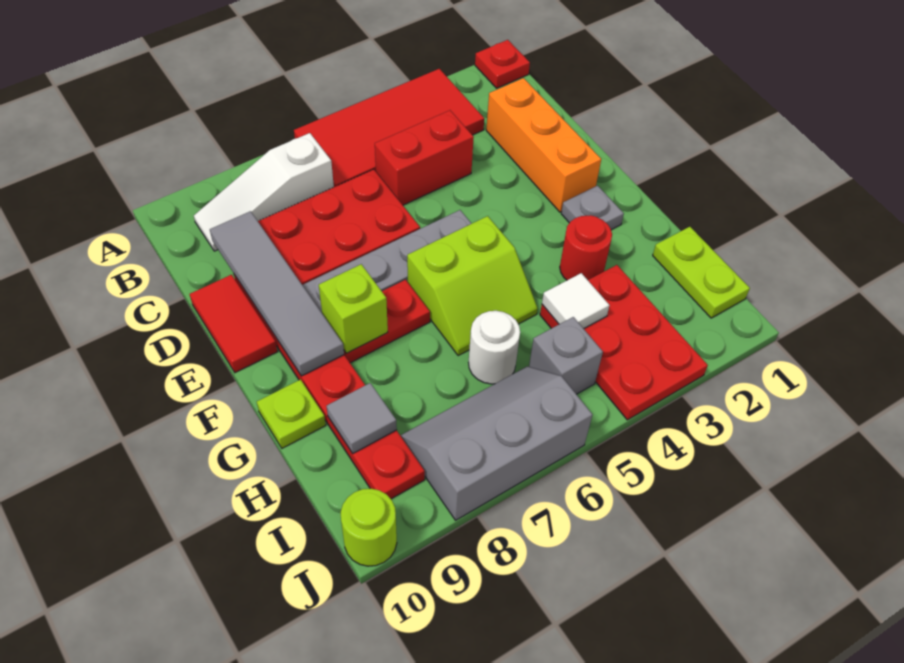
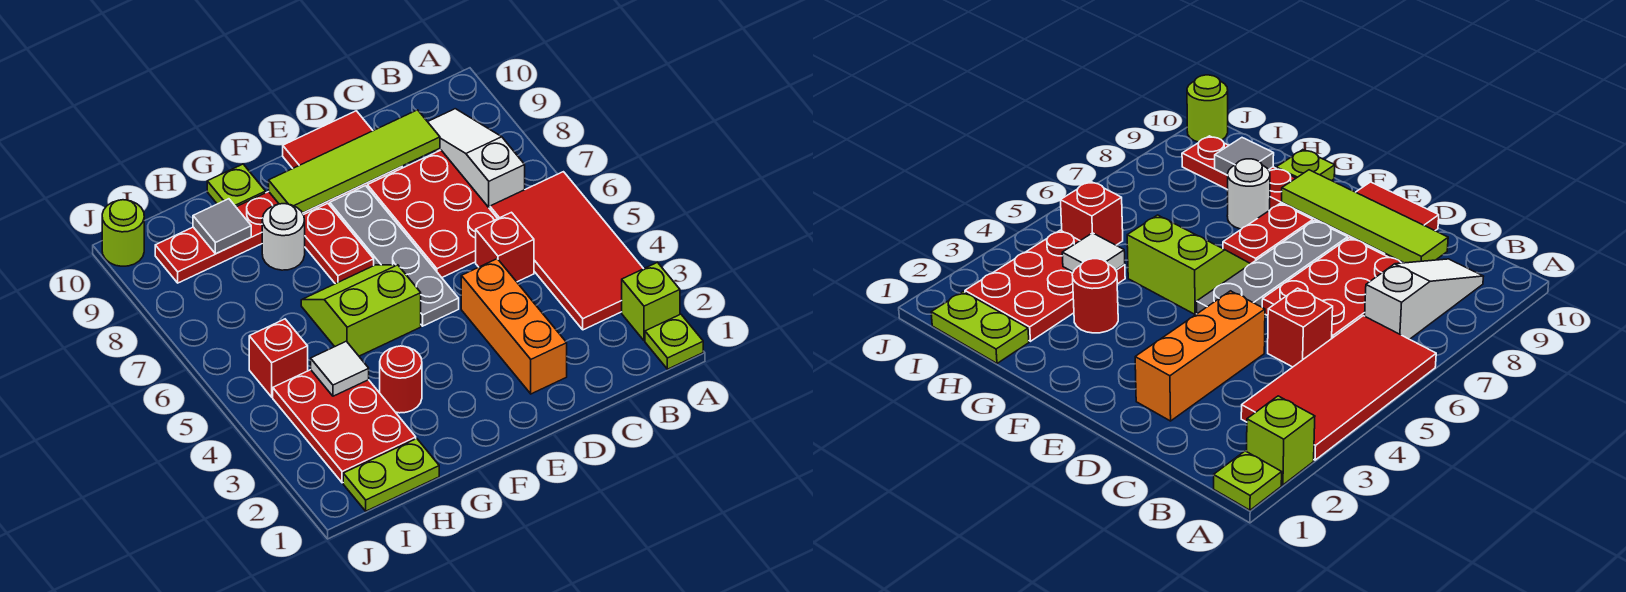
red 1x1 plate [475,40,530,88] -> lime 1x1 plate [645,314,703,369]
orange 1x3 brick [486,78,601,212] -> orange 1x3 brick turned to [461,259,567,394]
red 1x2 brick [375,110,474,205] -> red 1x1 brick [476,212,534,282]
grey 1x4 tile [210,211,344,376] -> lime 1x4 tile [269,110,440,213]
grey 1x1 plate [561,186,624,230] -> none
lime 2x2 slope [407,216,538,356] -> lime 2x2 slope turned to [301,265,421,356]
lime 1x1 brick [319,264,388,353] -> lime 1x1 brick moved to [622,262,680,341]
red 2x3 plate [540,265,708,420] -> red 2x3 plate turned to [273,370,416,483]
white 1x1 round brick [469,311,520,384] -> white 1x1 round brick moved to [262,204,305,270]
grey 1x1 brick [529,317,603,394] -> red 1x1 brick [249,319,308,397]
grey 2x3 slope [400,366,592,520] -> none

